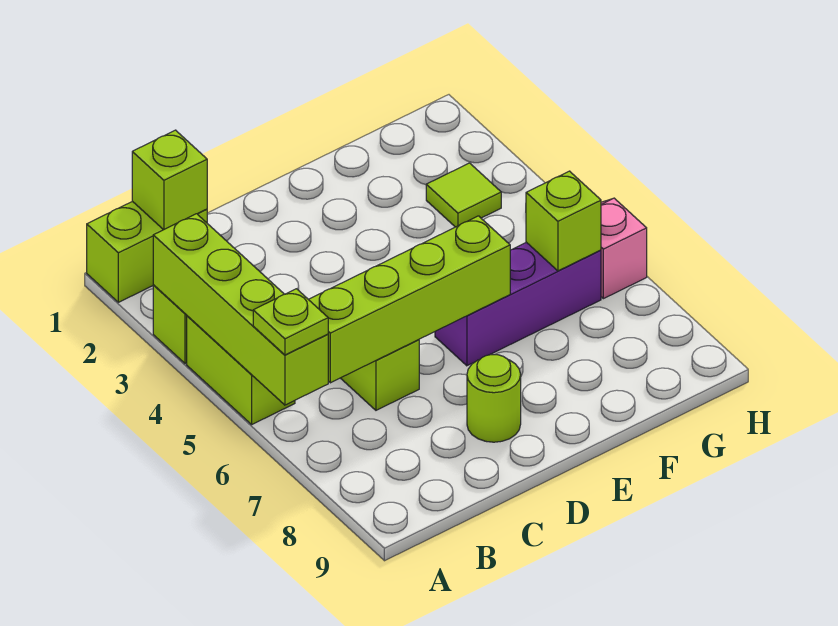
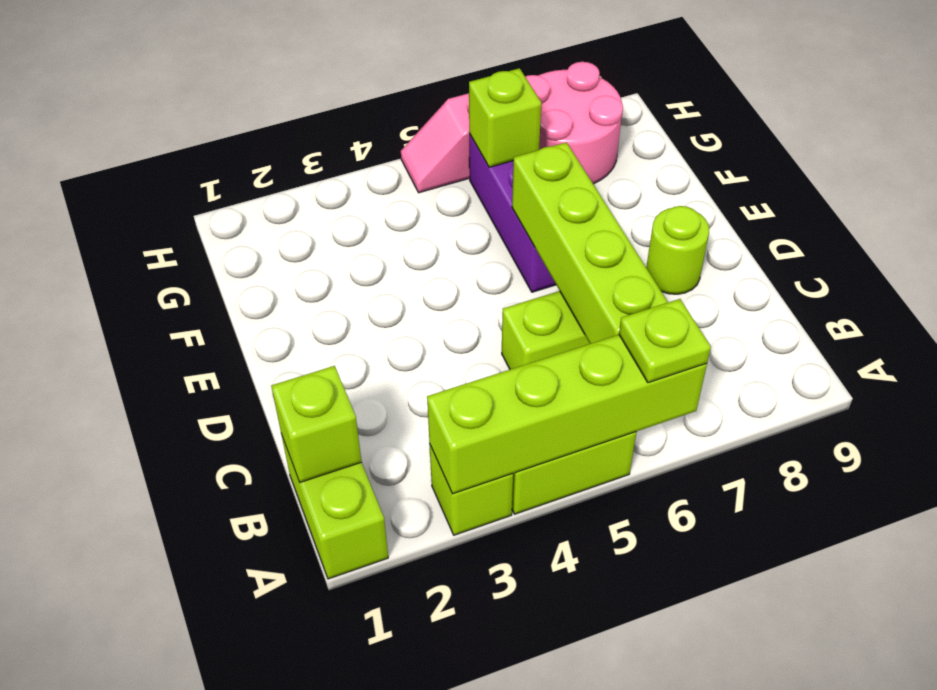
lime 1x1 tile [426,163,501,227] -> none
none -> pink 2x2 round brick [525,62,623,184]

